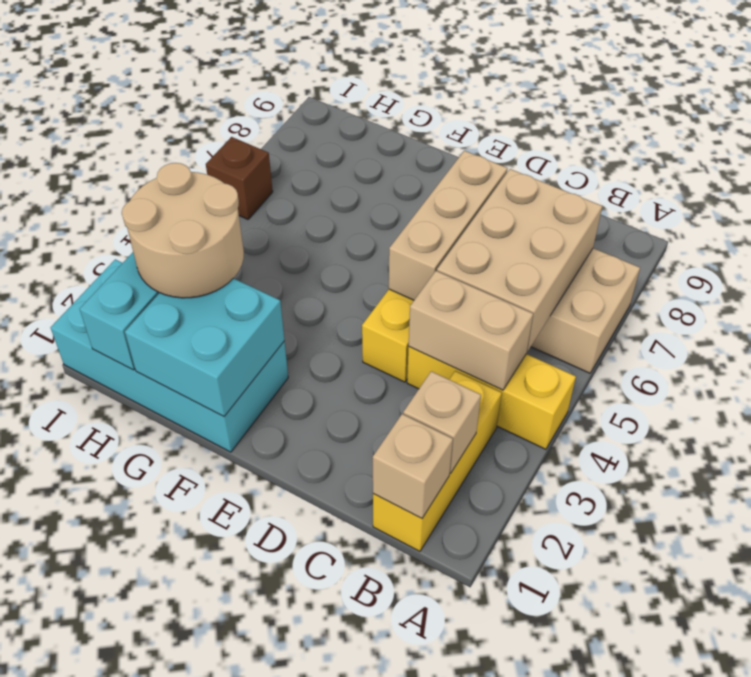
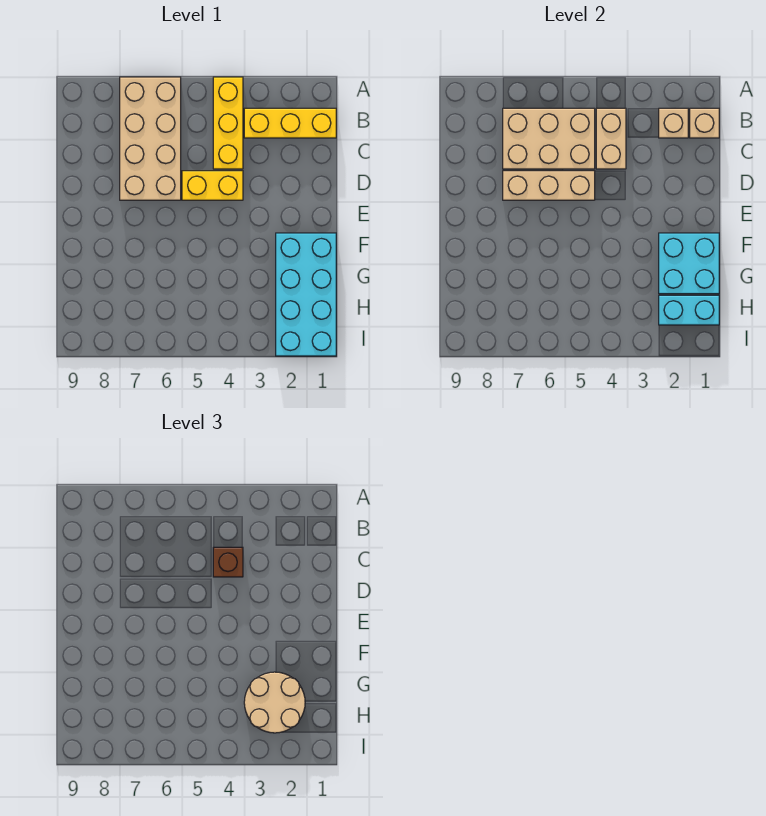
brown 1x1 brick [206,137,273,219] -> brown 1x1 brick moved to [213,547,243,577]

